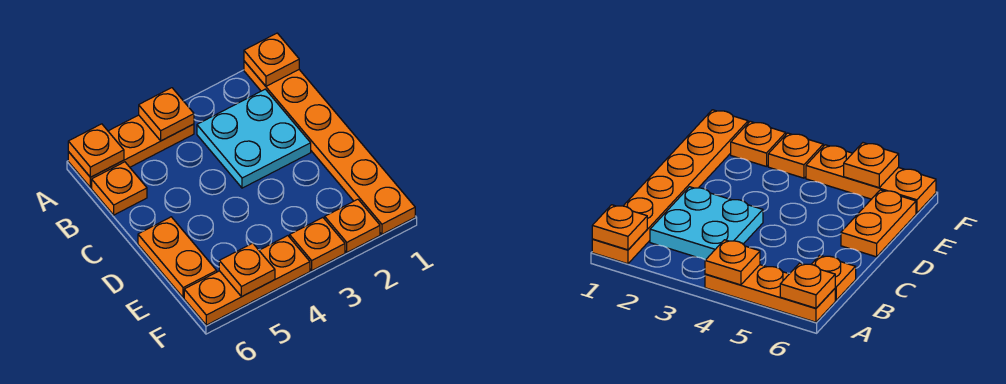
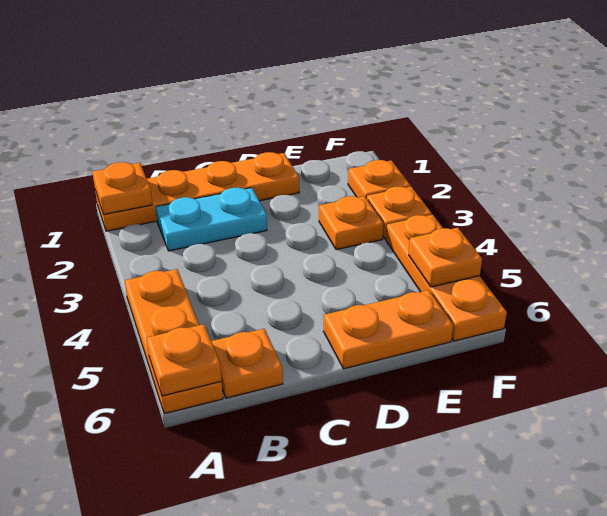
orange 1x6 plate [244,61,415,234] -> orange 1x4 plate [95,152,299,231]
orange 1x1 plate [139,88,194,141] -> orange 1x1 plate moved to [319,196,384,250]
cyan 2x2 plate [197,89,311,188] -> cyan 1x2 plate [156,188,267,251]

